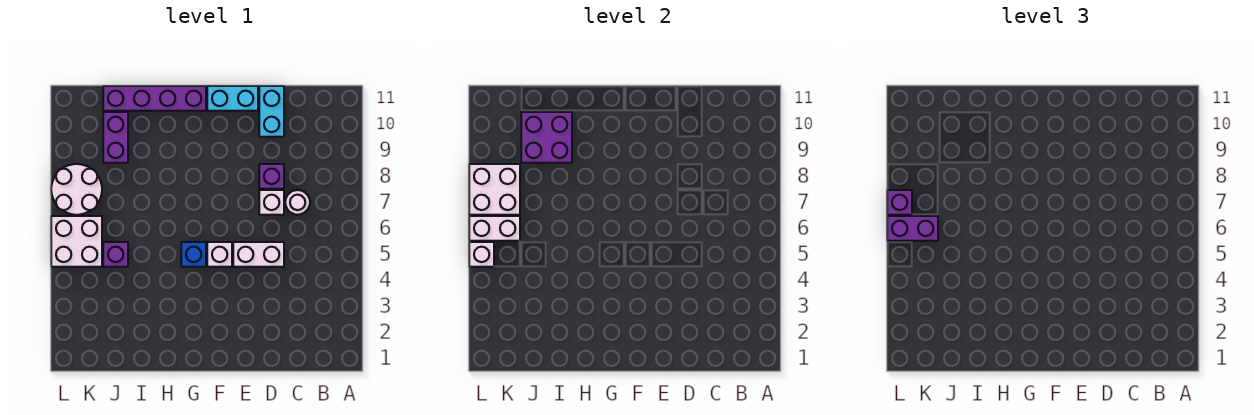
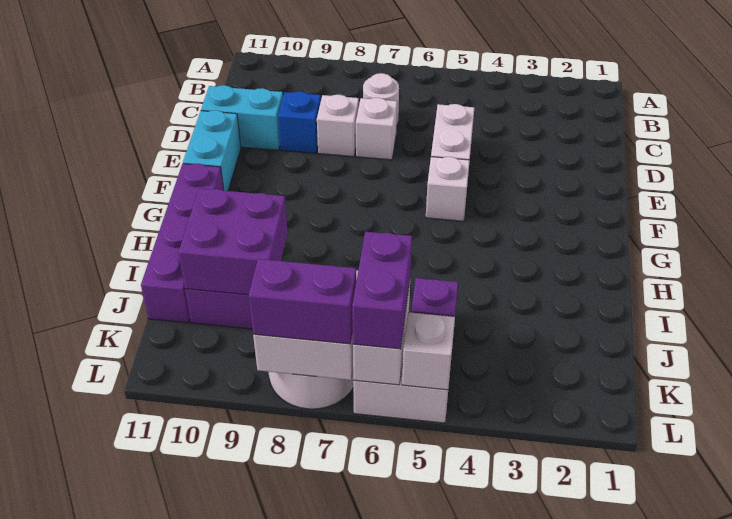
purple 1x1 brick [259,164,284,189] -> white 1x1 brick [317,95,359,157]
blue 1x1 brick [181,242,206,267] -> blue 1x1 brick moved to [278,91,321,153]
purple 1x1 brick [887,190,912,215] -> purple 1x2 brick [249,259,356,344]

